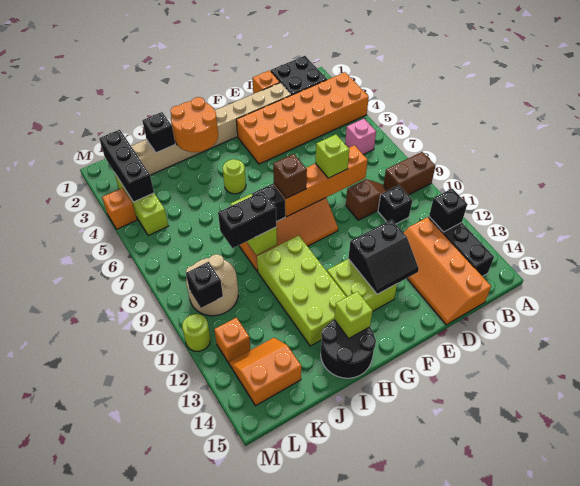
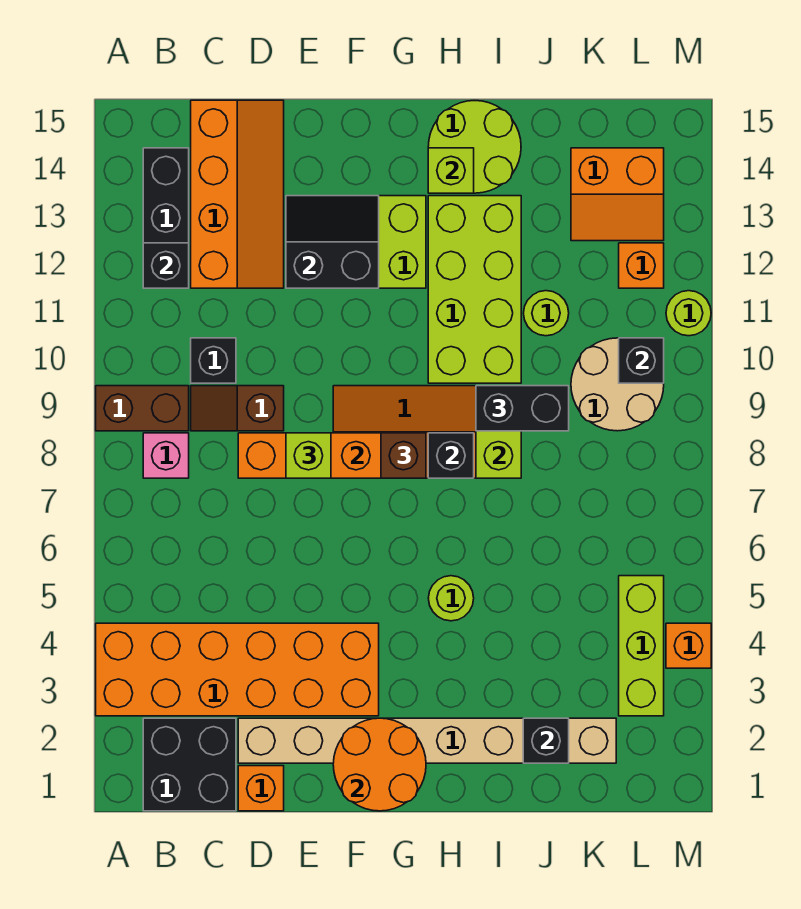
pink 1x1 brick [345,119,376,154] -> pink 1x1 brick moved to [143,433,189,478]
orange 2x2 round brick [170,97,218,152] -> orange 2x2 round brick moved to [333,718,426,811]
black 2x2 round brick [321,320,376,378] -> lime 2x2 round brick [428,101,521,193]
none -> lime 1x1 round brick [524,291,569,336]
black 1x3 brick [99,130,154,202] -> none

